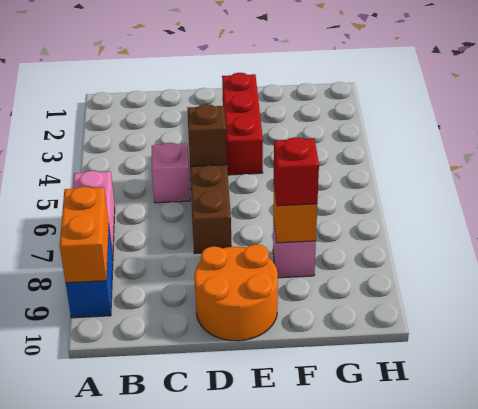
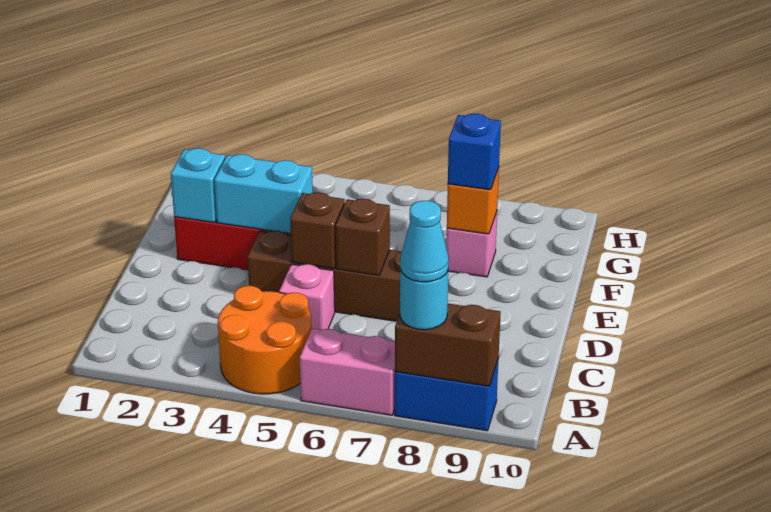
orange 1x2 brick [60,186,109,283] -> brown 1x2 brick [395,304,501,386]
none -> cyan 1x1 round brick [400,270,448,330]
none -> cyan 1x1 cone [400,201,449,282]
none -> brown 1x1 brick [336,199,390,275]
orange 2x2 round brick [194,244,278,341] -> orange 2x2 round brick moved to [218,286,312,394]
none -> cyan 1x1 brick [171,148,225,223]
none -> cyan 1x2 brick [214,154,313,234]
red 1x1 brick [274,137,319,206] -> blue 1x1 brick [448,114,501,190]

